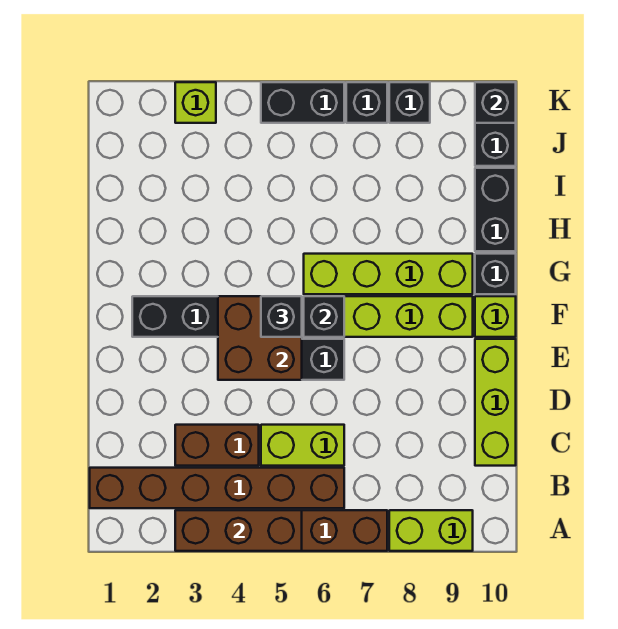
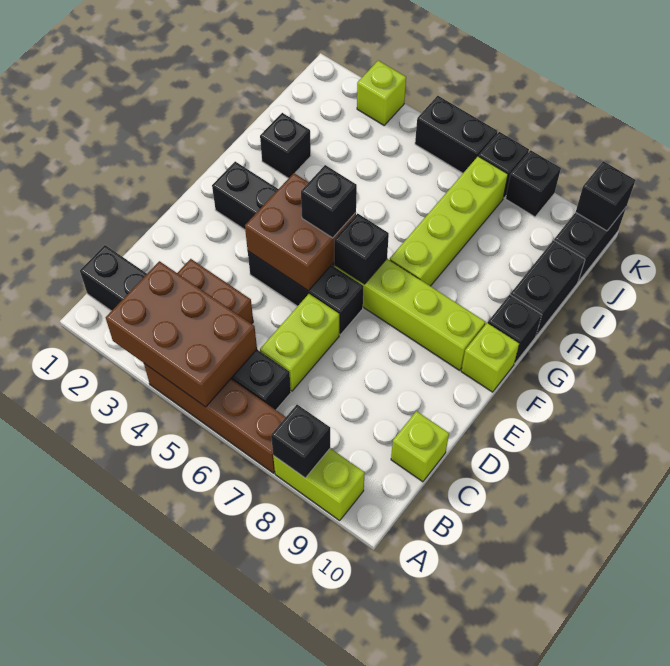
brown 1x3 brick [175,510,302,551] -> brown 2x3 brick [106,261,257,407]
none -> black 1x1 brick [271,405,330,478]
brown 1x6 brick [90,468,344,508] -> black 1x6 brick [80,245,291,410]
lime 1x2 brick [261,425,344,466] -> lime 1x2 brick turned to [260,294,339,391]
lime 1x3 brick [475,339,516,466] -> lime 1x1 brick [391,411,449,482]
lime 1x4 brick [304,254,473,294] -> lime 1x4 brick turned to [390,156,508,286]
none -> black 1x1 brick [260,113,311,178]

